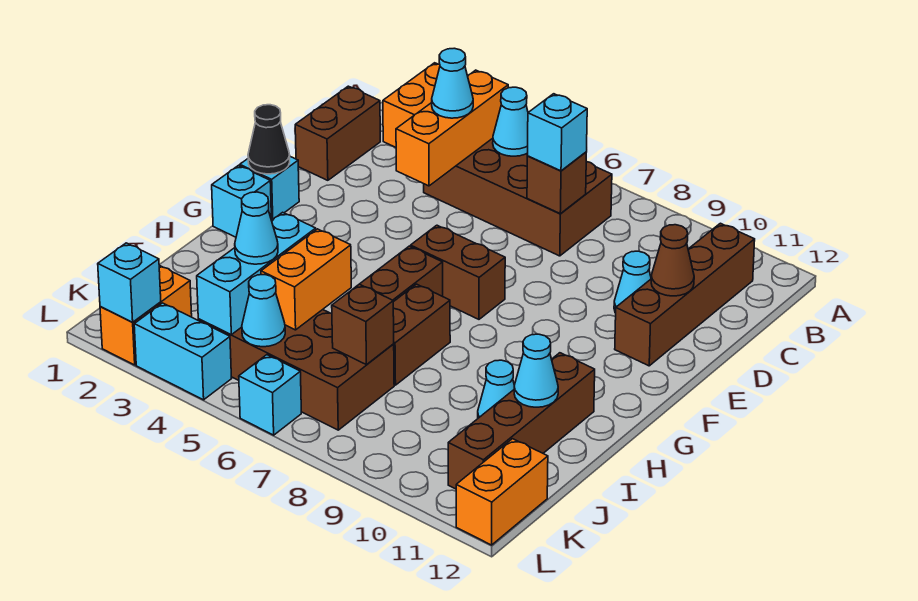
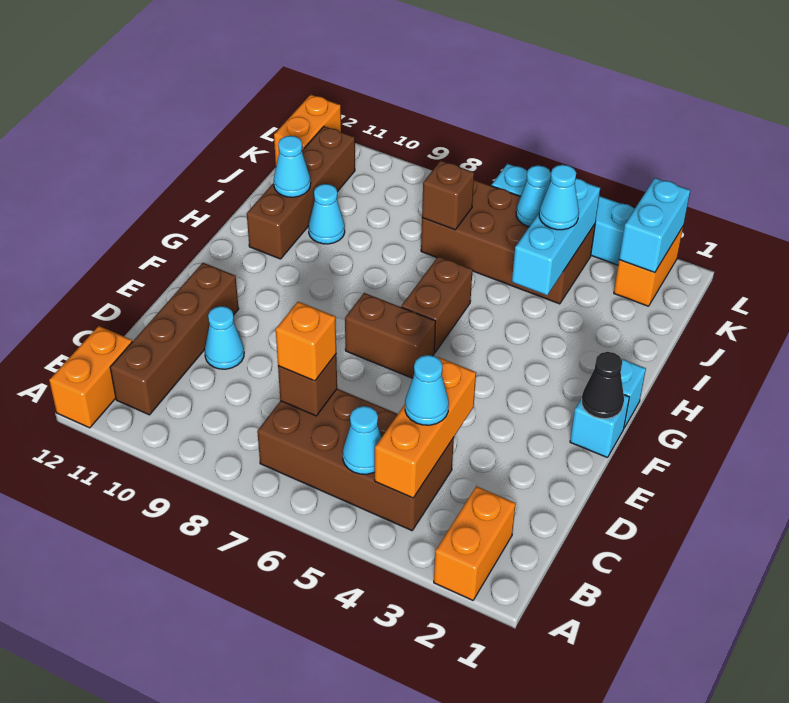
brown 1x2 brick [295,86,380,180] -> none
cyan 1x1 brick [527,94,587,171] -> orange 1x1 brick [276,302,336,381]
brown 1x1 cone [651,225,694,296] -> none
brown 1x2 brick [393,284,450,385] -> none
orange 1x2 brick [261,229,351,330] -> orange 1x2 brick moved to [49,326,132,428]
cyan 1x1 brick [98,243,161,322] -> cyan 1x2 brick [619,178,690,272]

